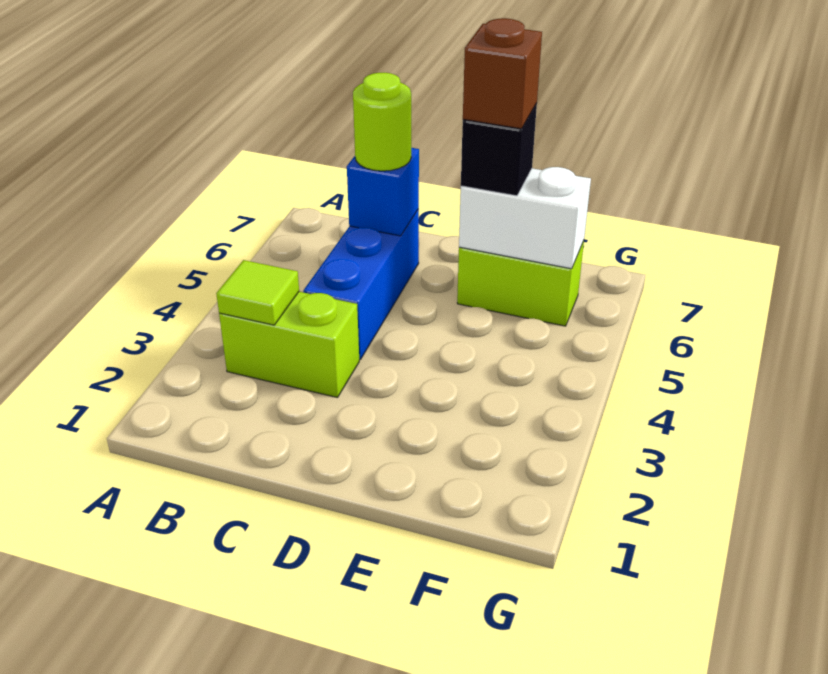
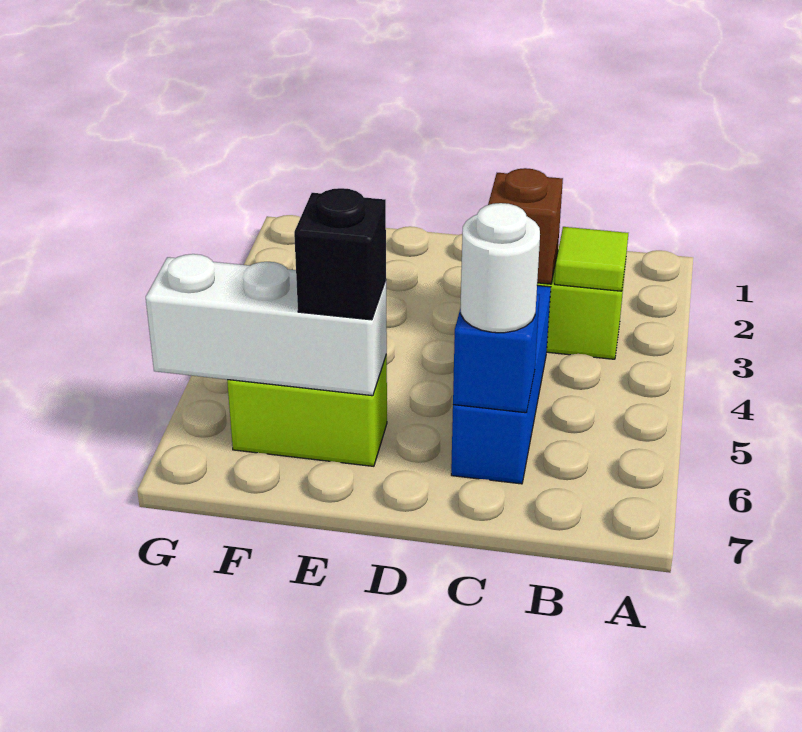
lime 1x1 round brick [353,73,411,171] -> white 1x1 round brick [461,203,540,333]
white 1x2 brick [459,167,591,269] -> white 1x3 brick [146,254,387,396]
brown 1x1 brick [463,18,542,129] -> brown 1x1 brick moved to [488,168,563,284]

